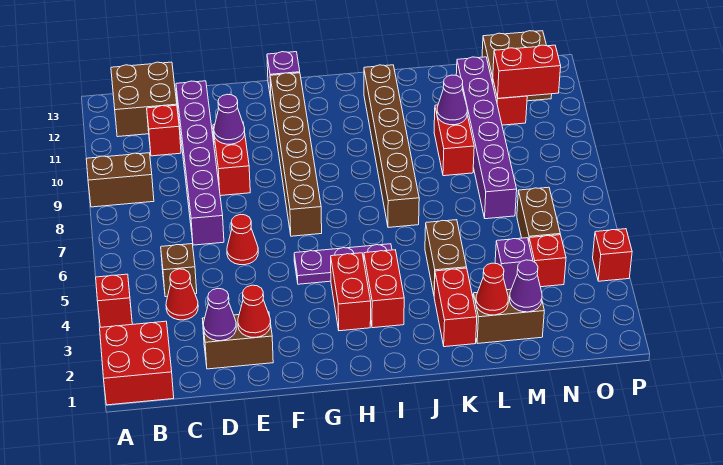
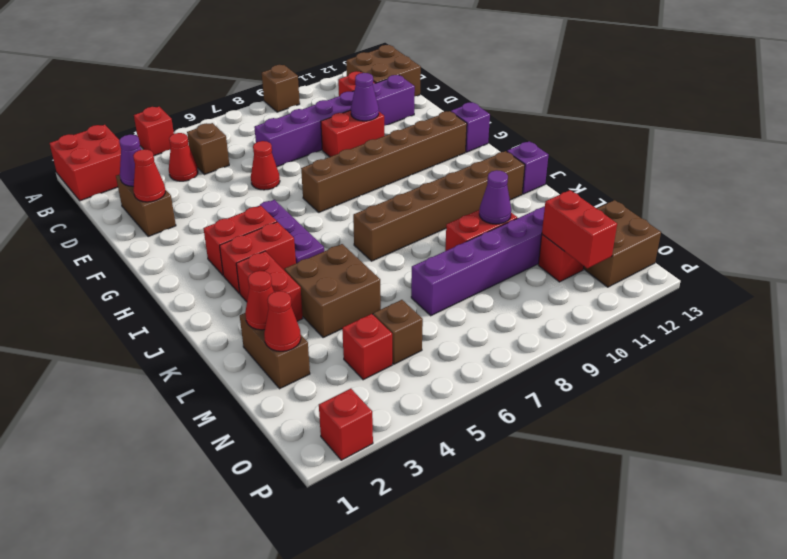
brown 1x2 brick [86,153,154,207] -> brown 1x1 brick [262,65,300,112]
red 1x2 brick [434,268,477,347] -> red 1x2 brick turned to [236,251,303,321]
brown 1x2 brick [425,220,467,294] -> brown 2x2 brick [285,244,381,338]
purple 1x1 cone [510,260,542,312] -> red 1x1 cone [264,291,301,351]
purple 1x1 brick [495,238,533,290] -> purple 1x1 brick moved to [507,141,548,194]
brown 1x2 brick [517,187,560,241] -> brown 1x1 brick [373,300,423,364]
red 1x1 brick [593,229,632,281] -> red 1x1 brick moved to [319,388,373,460]

